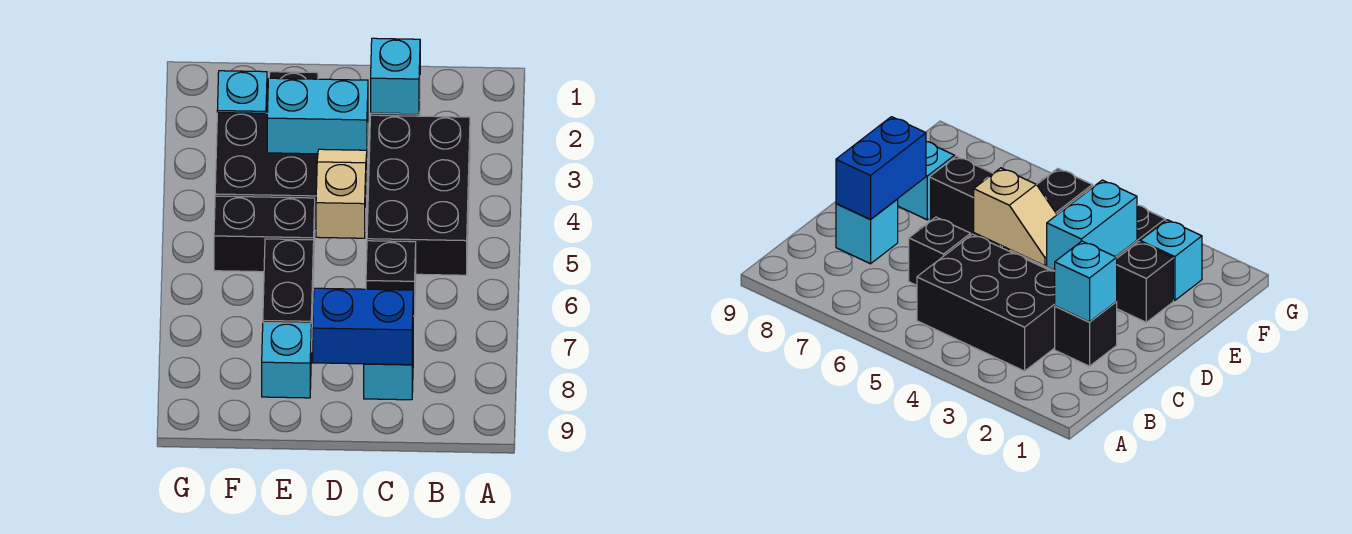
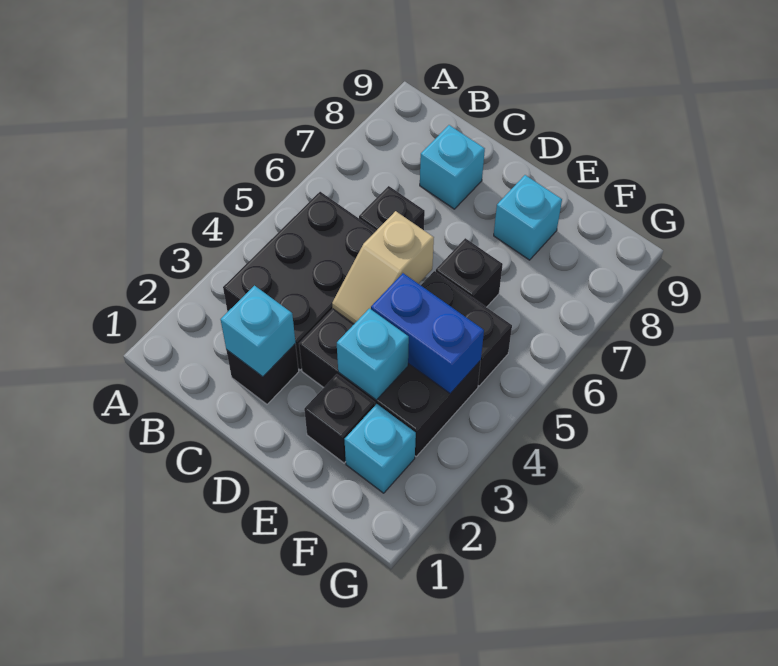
blue 1x2 brick [313,288,413,365] -> blue 1x2 brick moved to [371,273,484,394]
cyan 1x2 brick [267,78,368,154] -> cyan 1x1 brick [337,308,409,400]
black 1x2 brick [263,239,314,352] -> black 1x1 brick [436,238,503,307]

